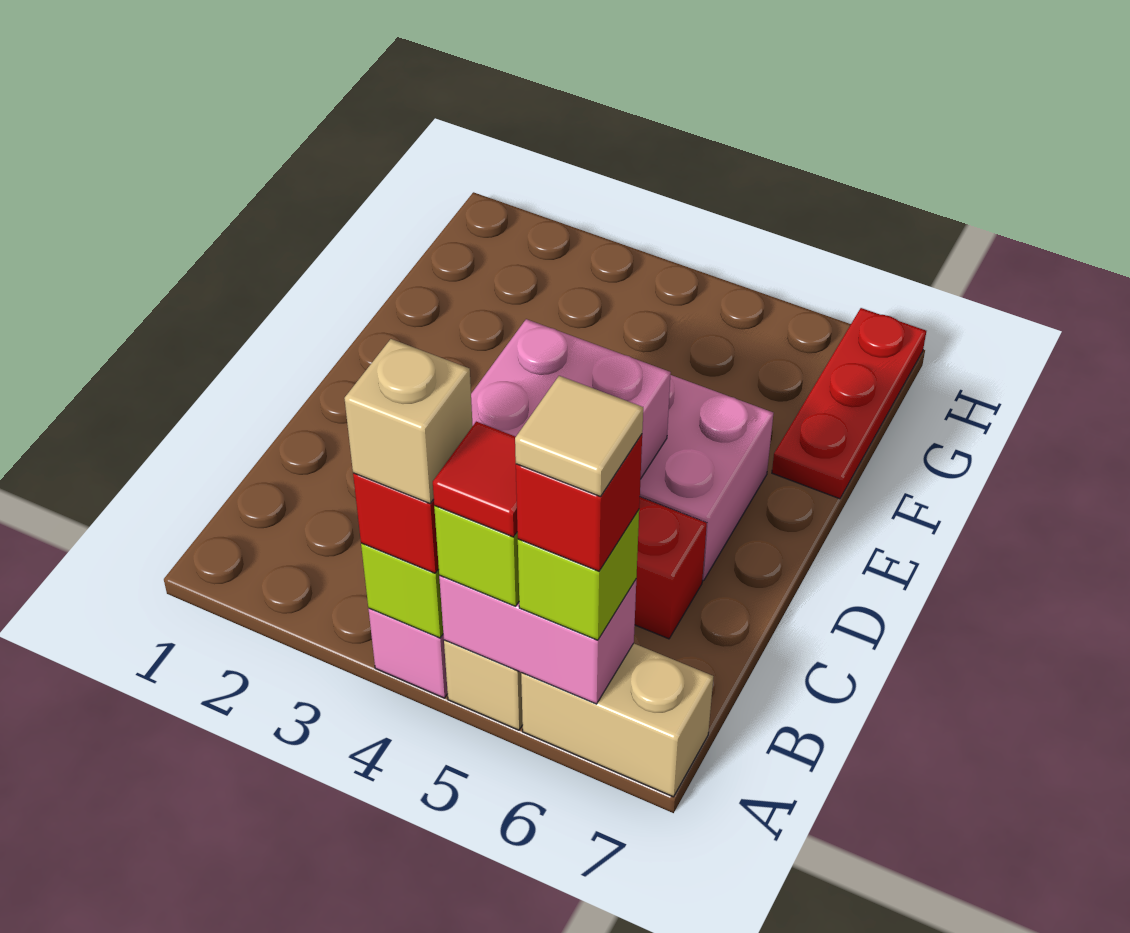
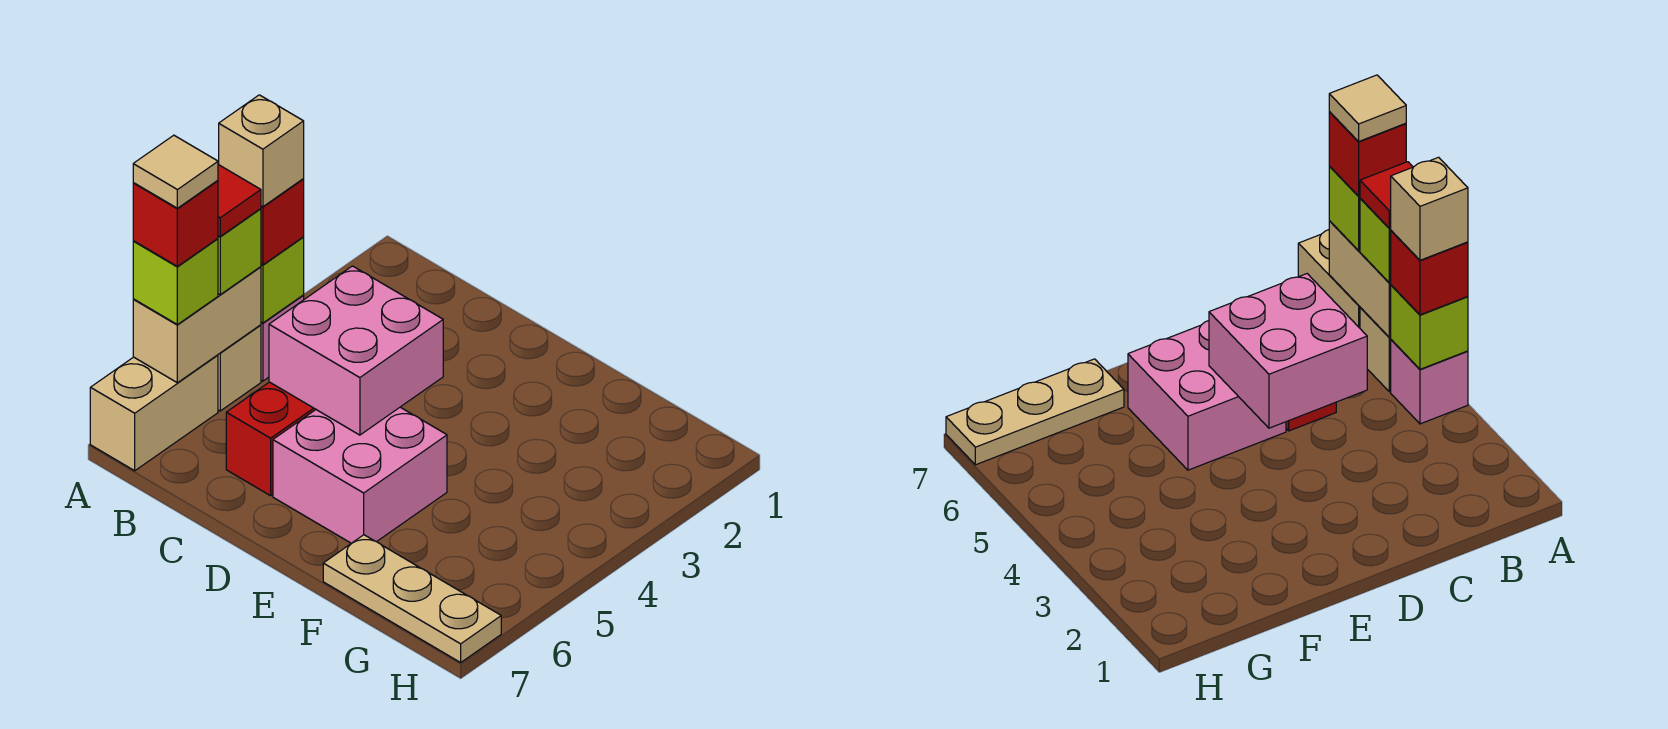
pink 1x2 brick [439,575,636,704] -> tan 1x2 brick [133,267,261,383]
red 1x3 plate [772,308,926,499] -> tan 1x3 plate [323,535,501,662]

